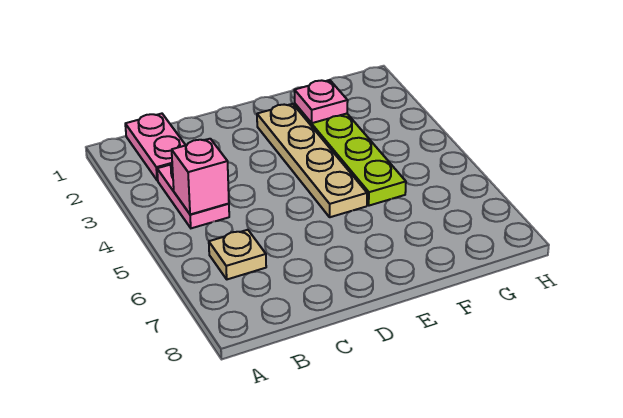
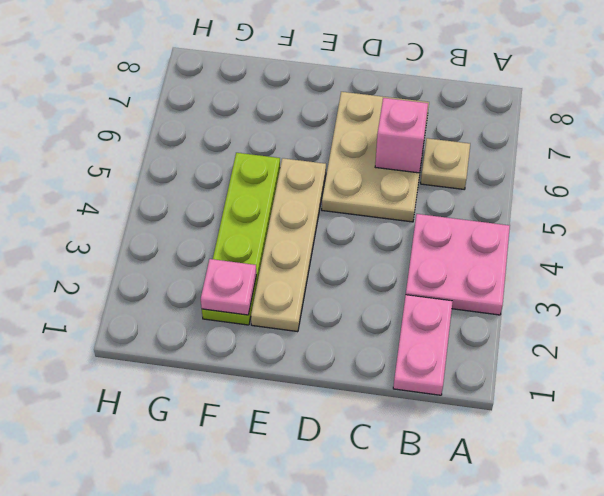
pink 1x2 plate [157,164,229,228] -> pink 2x2 plate [406,214,510,315]
pink 1x1 brick [172,139,229,215] -> pink 1x1 brick moved to [375,98,428,173]
none -> tan 2x3 plate [322,92,429,222]

